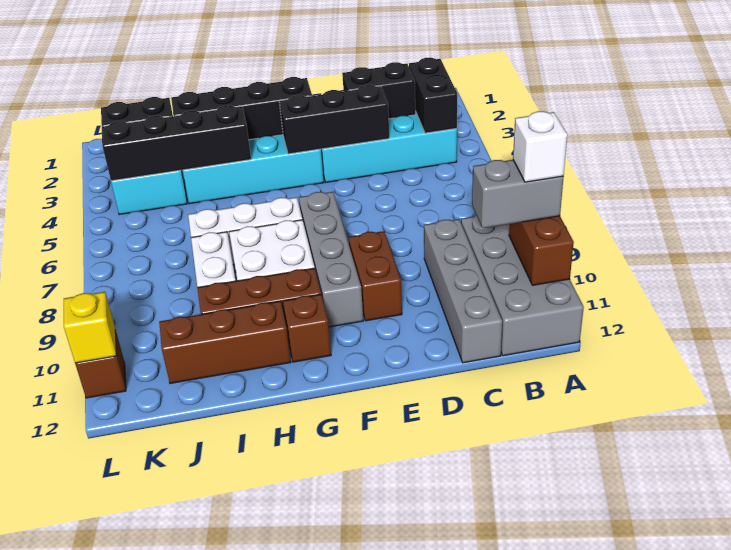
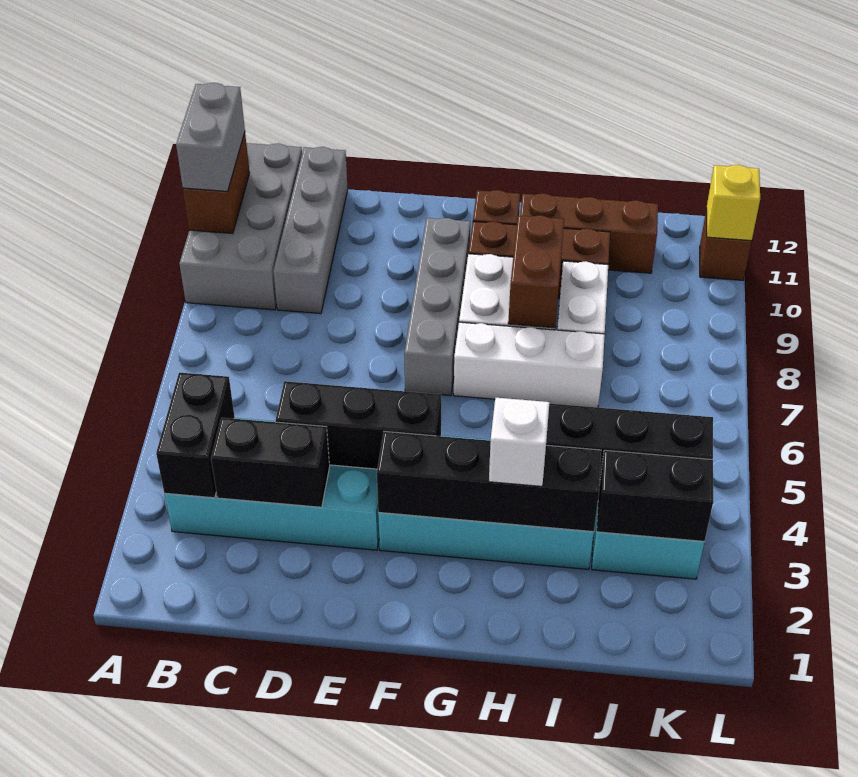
grey 1x2 brick [472,160,564,228] -> grey 1x2 brick turned to [176,83,245,191]
white 1x1 brick [513,111,567,182] -> white 1x1 brick moved to [489,398,549,486]
brown 1x2 brick [349,231,402,321] -> brown 1x2 brick moved to [508,215,564,328]

